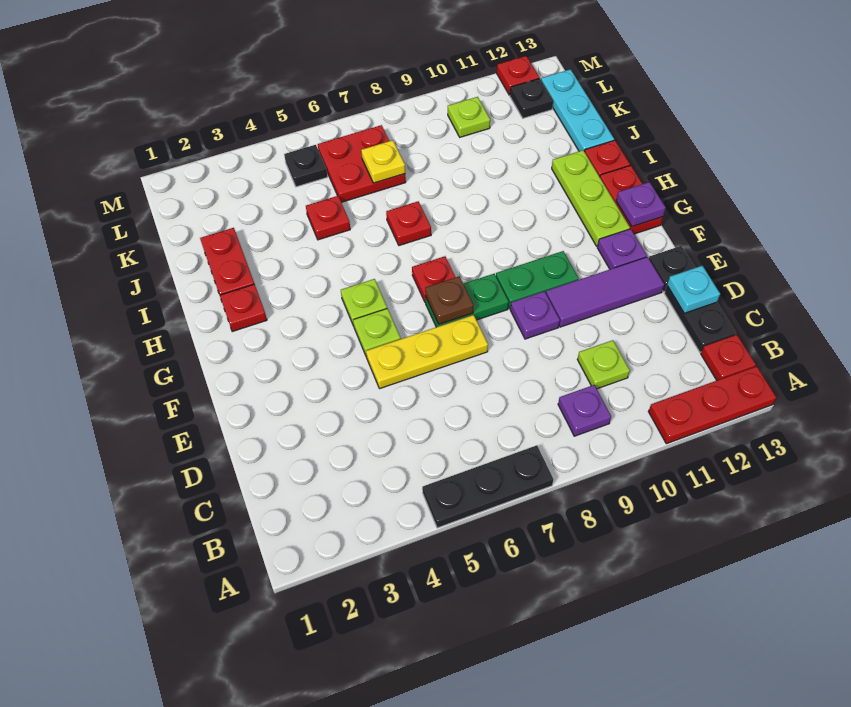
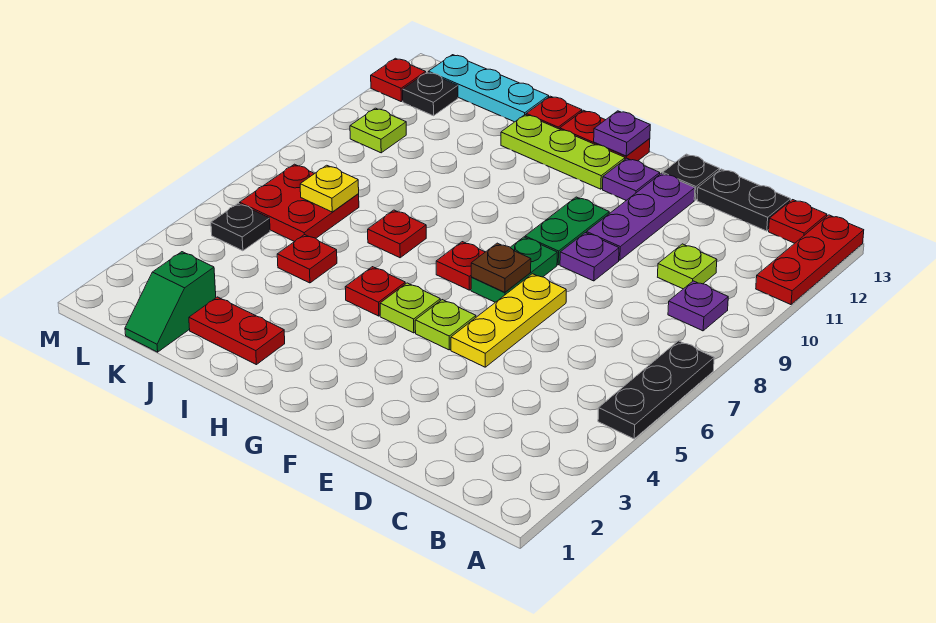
cyan 1x1 plate [667,266,720,313] -> none
purple 1x3 tile [546,257,664,327] -> purple 1x3 plate [587,173,695,260]
red 1x1 plate [220,284,267,332] -> red 1x1 plate moved to [345,267,405,316]
none -> green 1x2 slope [125,252,216,352]

